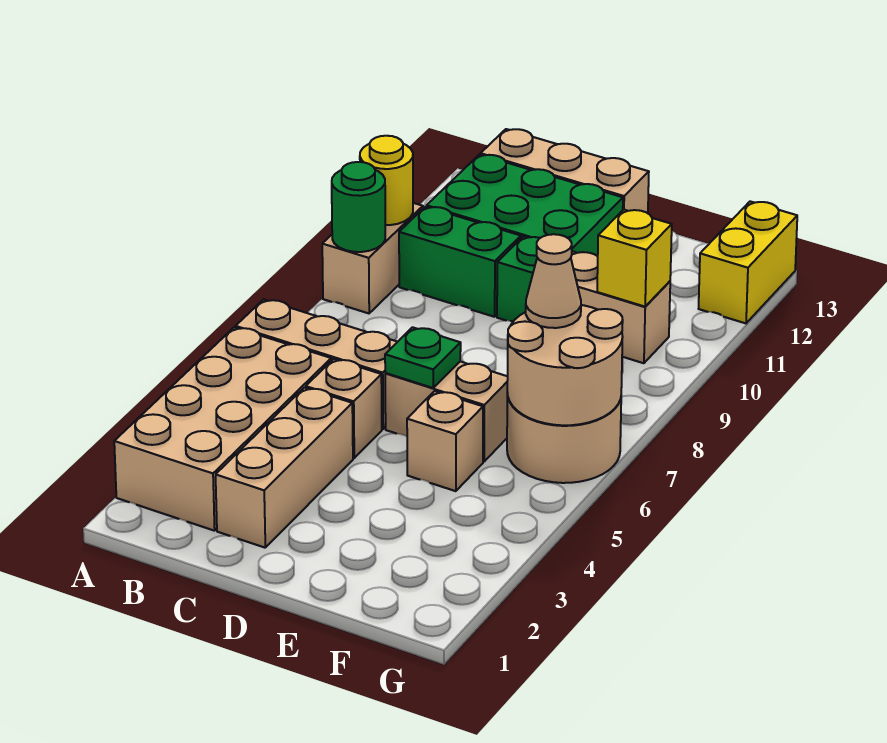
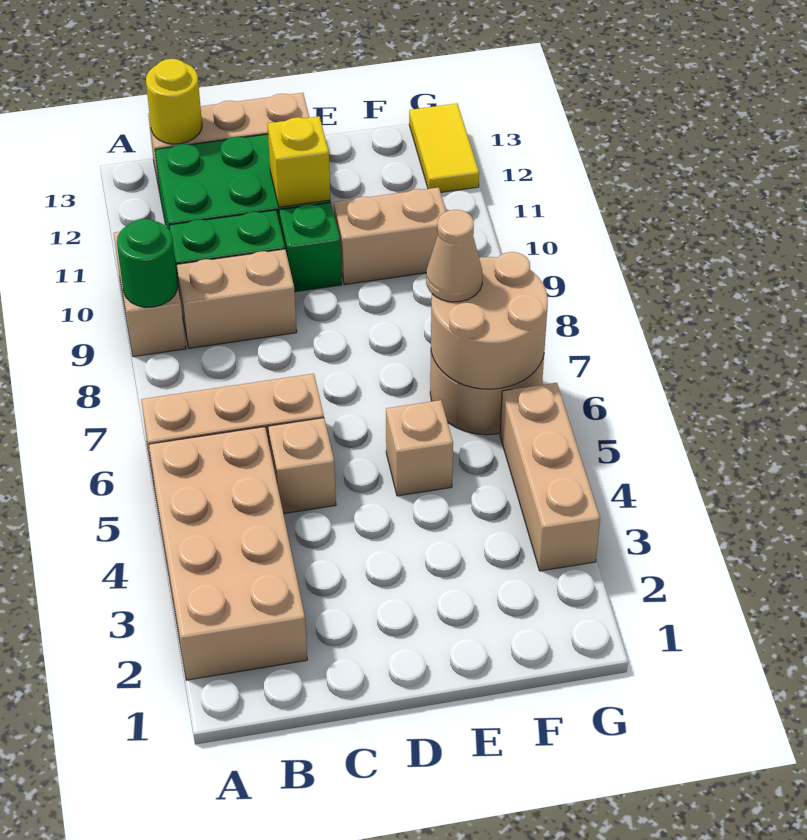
yellow 1x1 round brick [360,136,413,225] -> yellow 1x1 round brick moved to [146,59,202,144]
tan 1x3 brick [216,388,353,548] -> tan 1x3 brick moved to [500,383,600,571]
tan 1x2 brick [385,362,508,462] -> tan 1x2 brick moved to [177,249,297,348]
green 1x1 plate [385,327,461,388] -> none
yellow 1x1 brick [597,210,672,307] -> yellow 1x1 brick moved to [267,116,330,207]
yellow 1x2 brick [699,201,797,323] -> yellow 1x2 tile [409,103,479,192]

